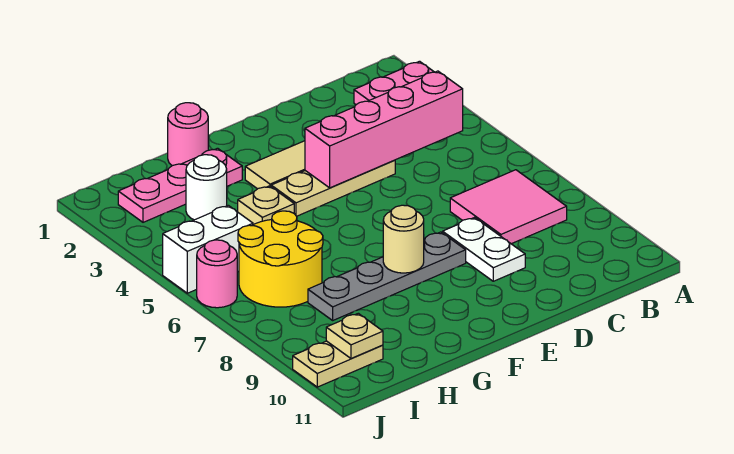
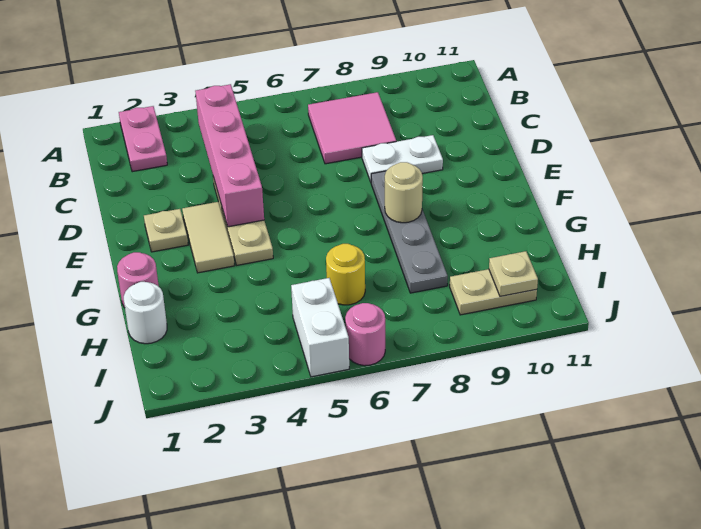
pink 1x3 plate [118,148,242,222] -> none
tan 1x1 plate [238,186,294,225] -> tan 1x1 plate moved to [144,209,188,252]
white 1x1 round brick [186,155,227,220] -> white 1x1 round brick moved to [124,282,167,344]
yellow 2x2 round brick [238,211,323,307] -> yellow 1x1 round brick [326,244,365,305]
tan 1x2 plate [293,341,383,387] -> tan 1x2 plate turned to [450,269,537,315]

